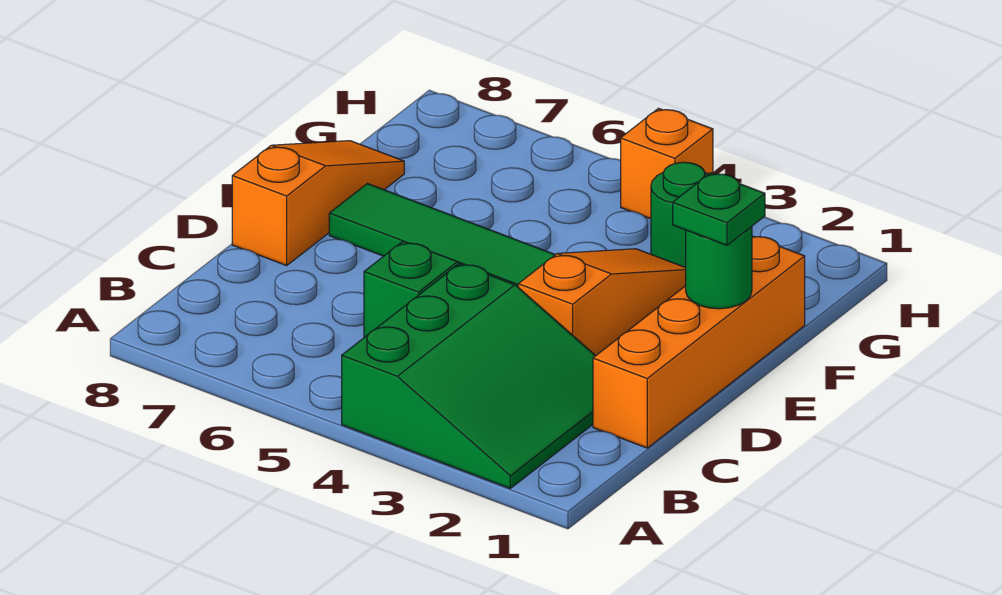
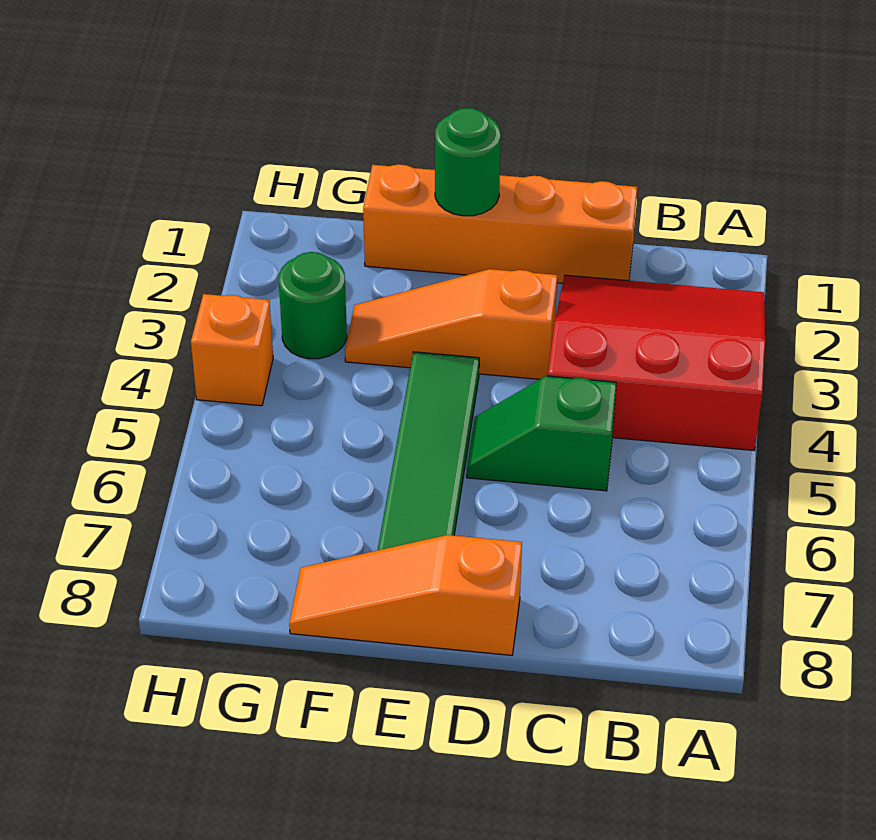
green 3x3 slope [342,264,596,488] -> red 3x3 slope [548,275,765,451]
green 1x1 plate [673,173,765,245] -> none

